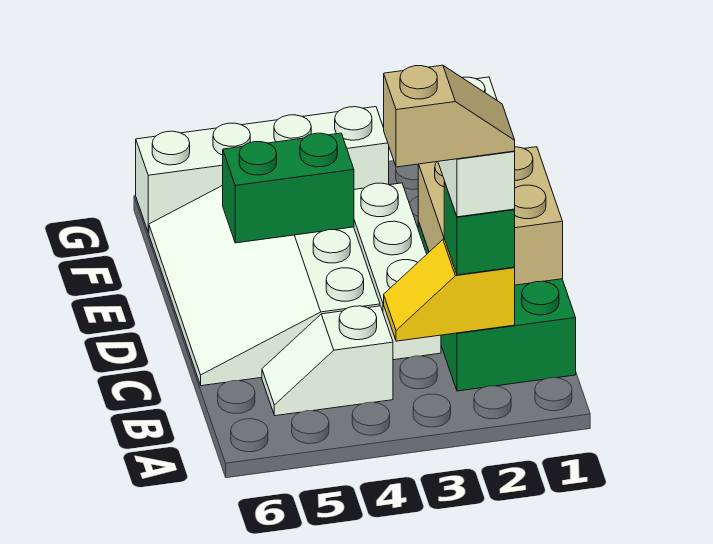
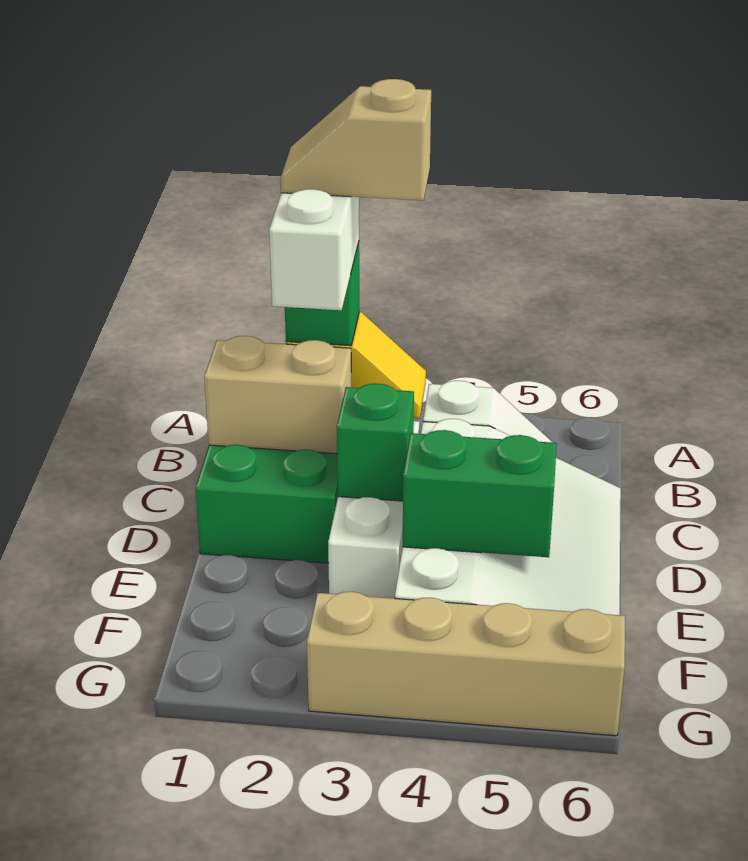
tan 2x2 brick [418,147,563,285] -> tan 1x2 brick [204,336,351,454]
none -> green 1x1 brick [337,384,414,501]
white 1x4 brick [136,107,389,233] -> tan 1x4 brick [307,592,625,736]

